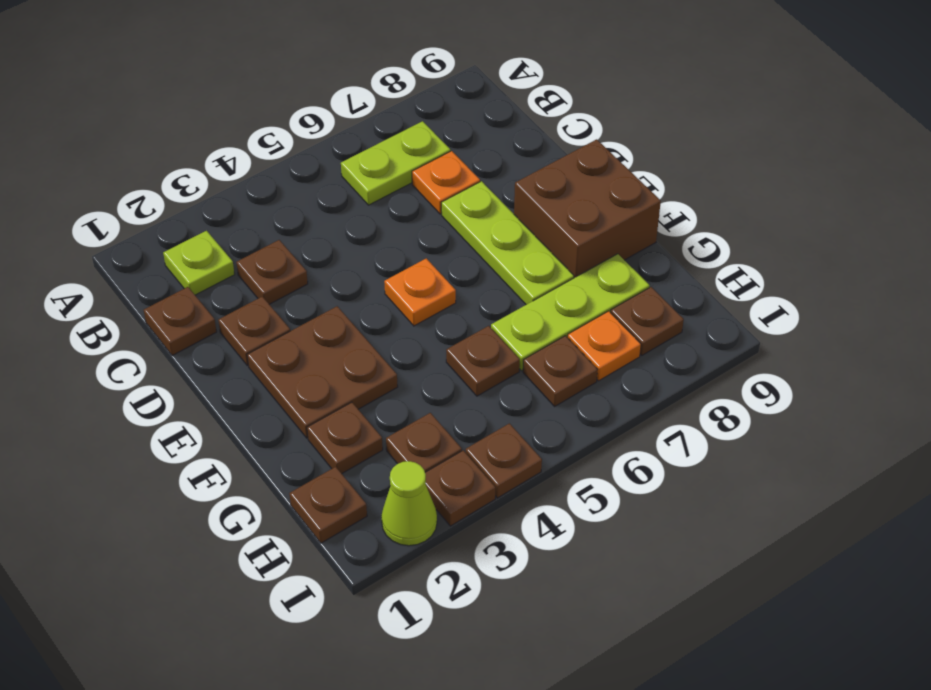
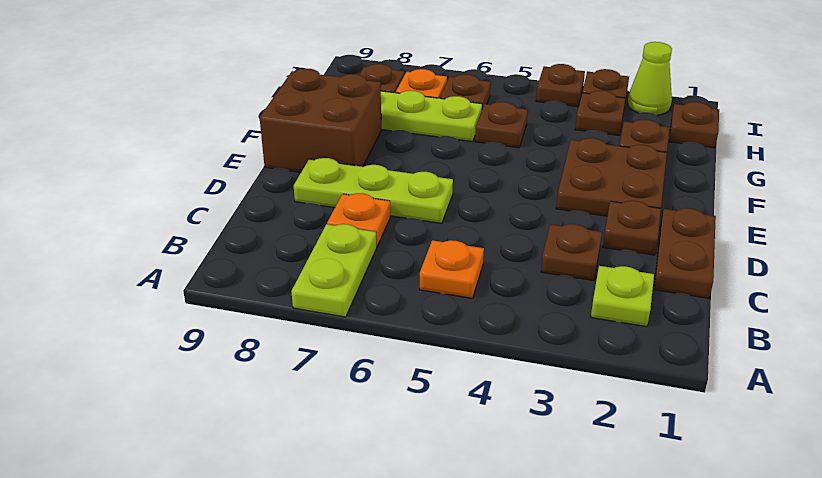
lime 1x2 plate [341,121,450,205] -> lime 1x2 plate turned to [291,224,377,317]
brown 1x1 plate [144,287,217,356] -> brown 1x2 plate [654,208,716,298]
lime 1x3 plate [441,181,574,305] -> lime 1x3 plate turned to [294,158,453,223]
orange 1x1 plate [384,258,456,326] -> orange 1x1 plate moved to [420,240,484,298]

